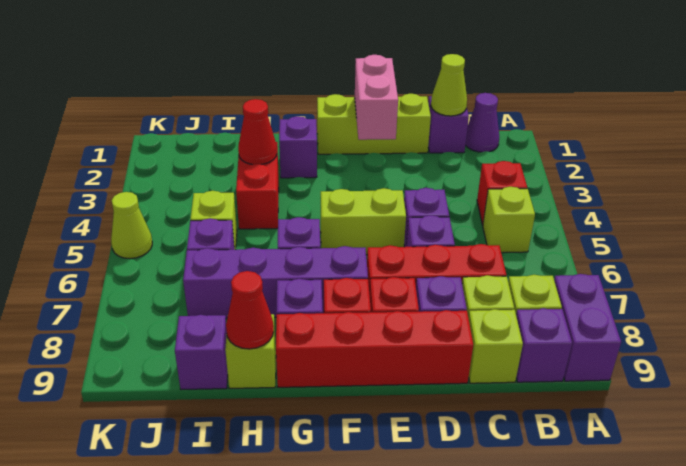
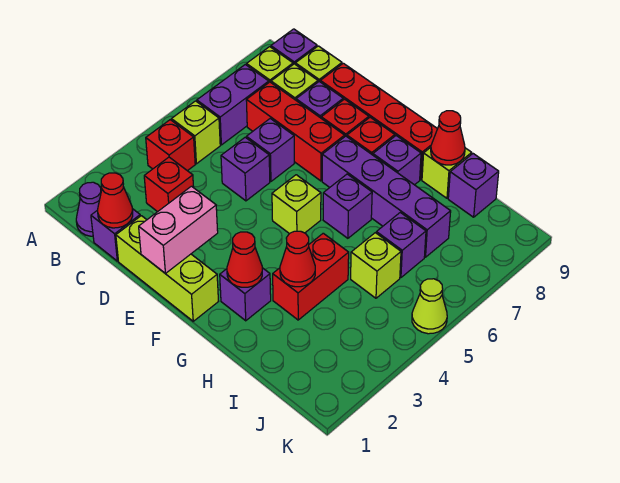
purple 1x2 brick [554,274,621,381] -> purple 1x2 brick moved to [197,64,269,145]
lime 1x1 cone [431,54,467,116] -> red 1x1 cone [98,173,133,228]
none -> red 1x1 brick [144,157,194,212]
lime 1x2 brick [321,188,406,255] -> lime 1x1 brick [272,175,321,234]
none -> red 1x1 cone [227,232,262,287]

